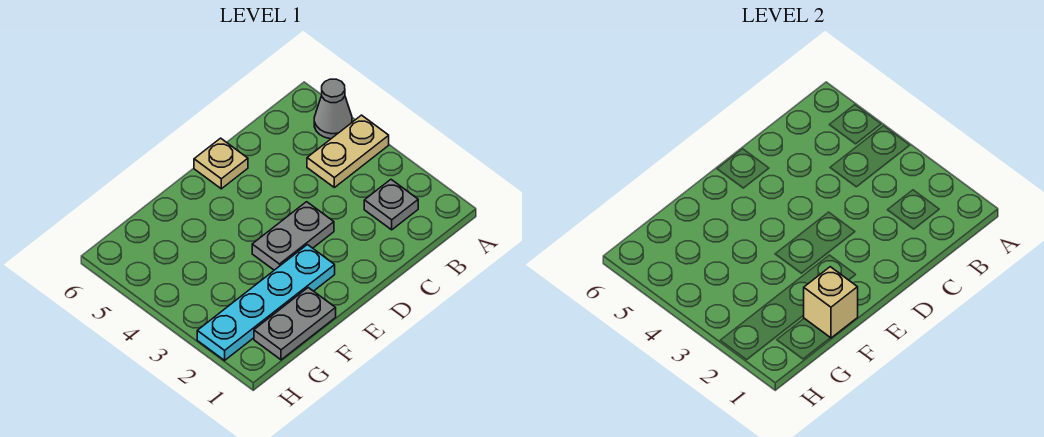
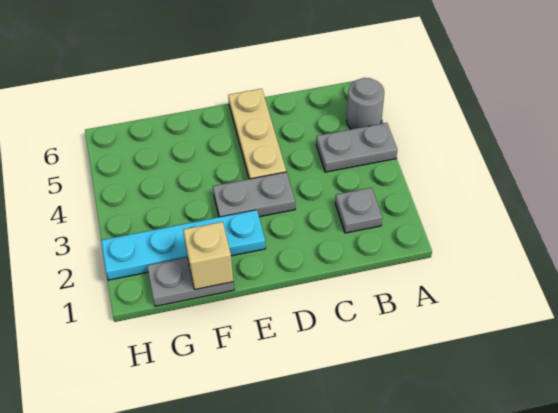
tan 1x2 plate [307,115,389,187] -> grey 1x2 plate [316,123,397,172]
grey 1x1 cone [314,79,352,139] -> grey 1x1 round brick [347,78,384,129]
tan 1x1 plate [194,138,248,189] -> tan 1x3 plate [228,89,286,179]

